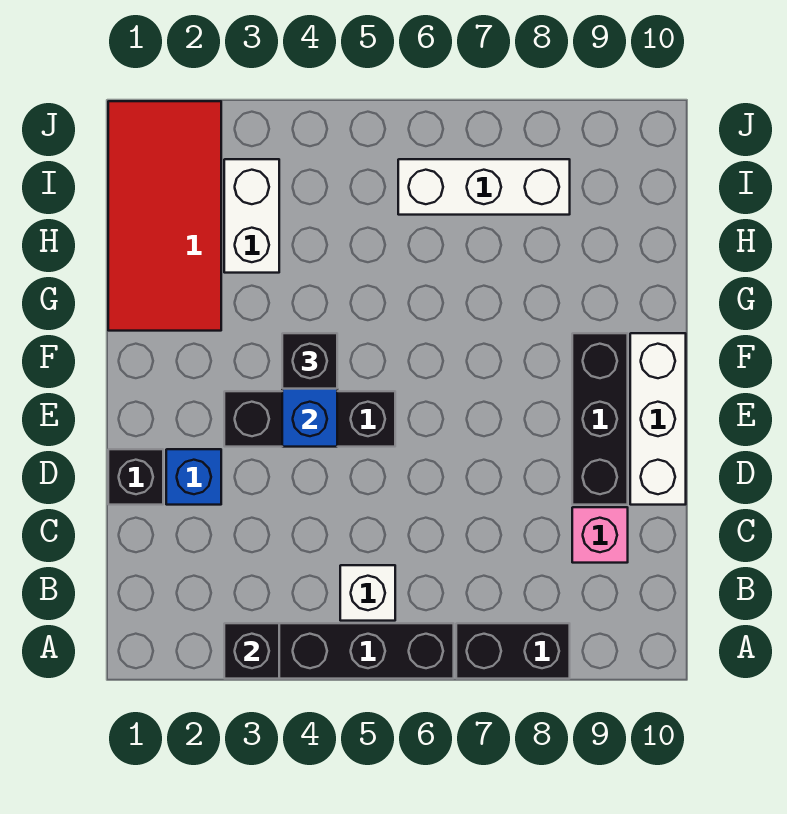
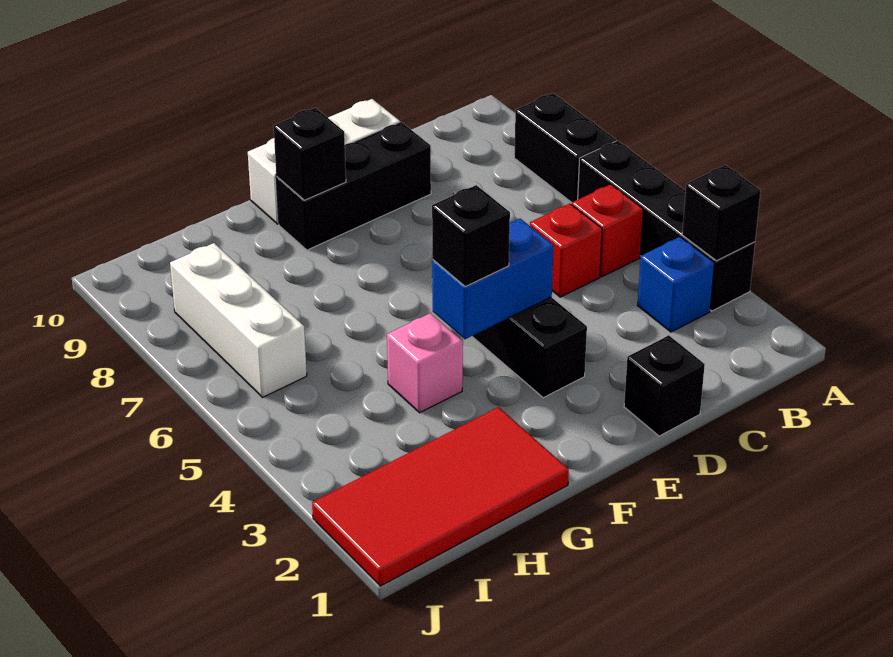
white 1x1 brick [340,565,395,621] -> red 1x1 brick [572,184,643,277]
none -> red 1x1 brick [530,204,602,297]
pink 1x1 brick [572,507,628,563] -> pink 1x1 brick moved to [387,313,463,413]
blue 1x1 brick [166,449,221,505] -> blue 1x1 brick moved to [637,237,714,332]
none -> black 1x1 brick [274,108,346,200]
white 1x2 brick [224,159,279,273] -> none

